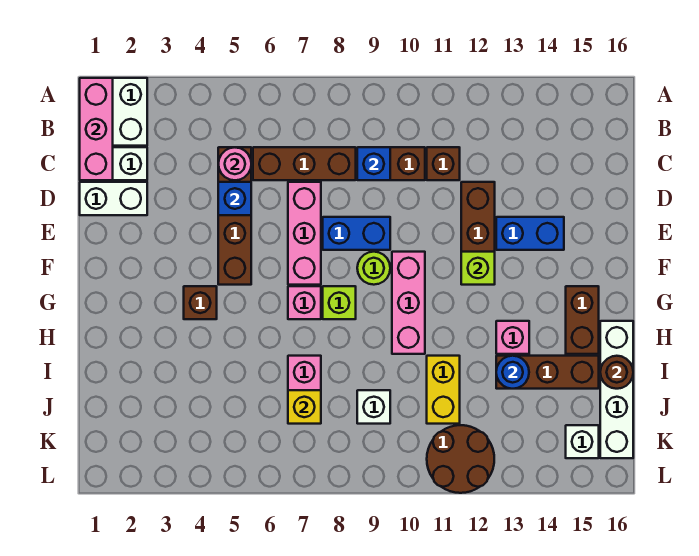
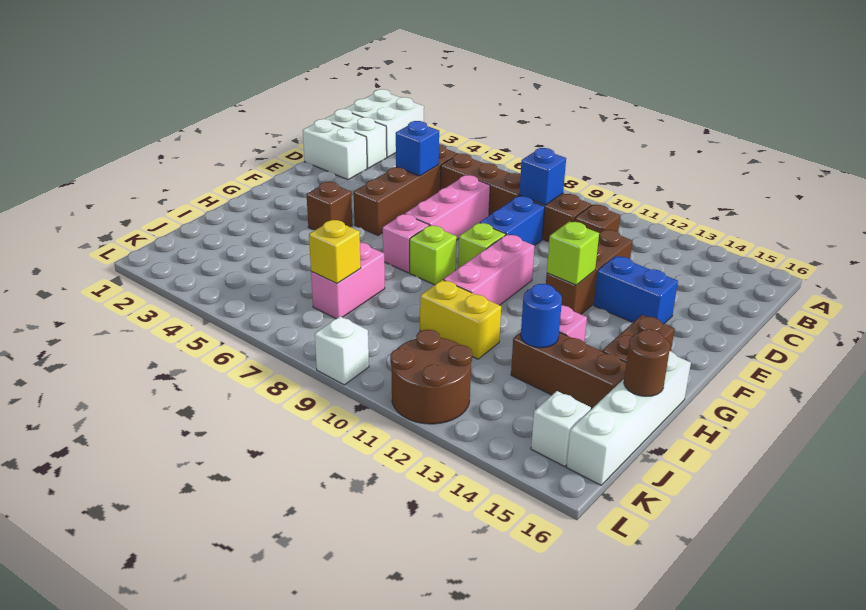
pink 1x3 brick [80,78,113,180] -> none
pink 1x1 round brick [218,147,251,180] -> none
blue 1x2 brick [323,217,390,250] -> blue 1x2 brick turned to [480,196,545,246]
lime 1x1 round brick [357,252,390,285] -> lime 1x1 brick [458,223,506,268]
yellow 1x2 brick [427,356,460,424] -> yellow 1x2 brick turned to [420,280,501,359]
white 1x1 brick [357,390,390,424] -> white 1x1 brick moved to [315,316,369,385]

